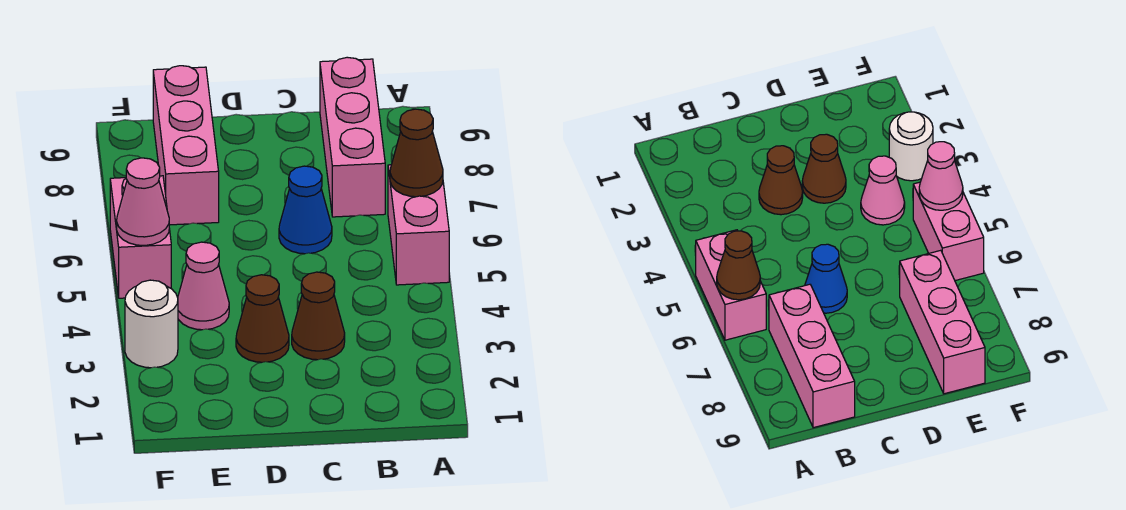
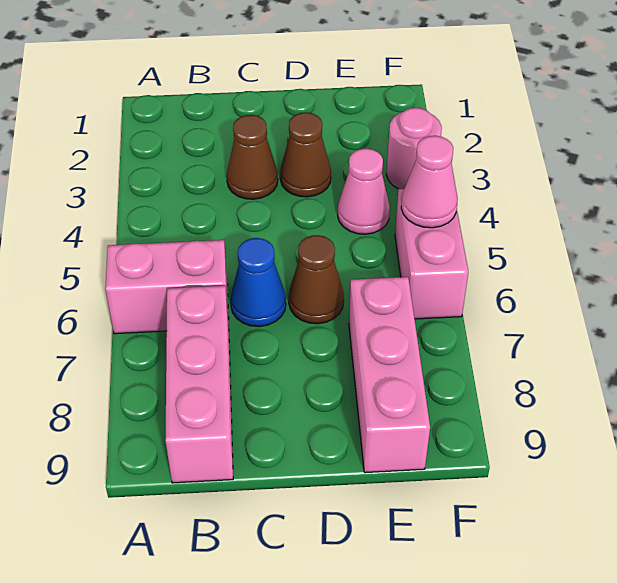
pink 1x2 brick [388,165,449,285] -> pink 1x2 brick turned to [105,240,229,334]
brown 1x1 cone [390,109,443,197] -> brown 1x1 cone moved to [289,235,344,324]
white 1x1 round brick [125,280,178,368] -> pink 1x1 round brick [386,108,442,189]

